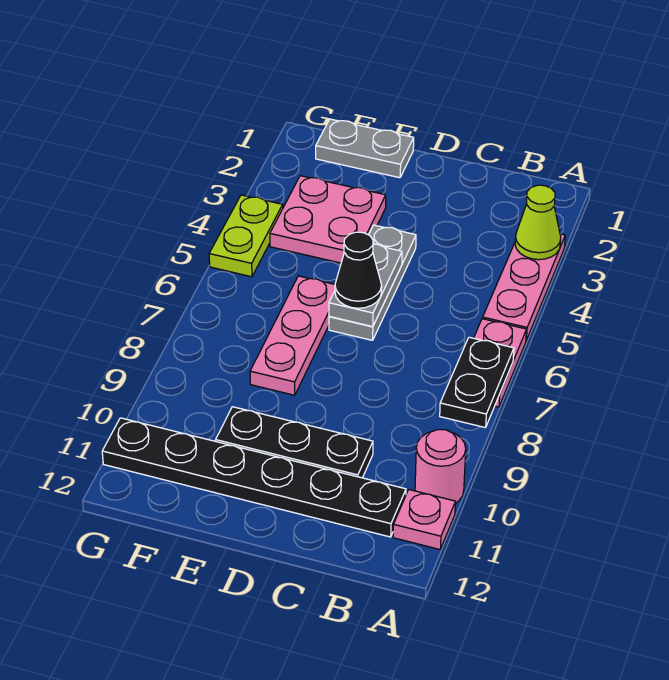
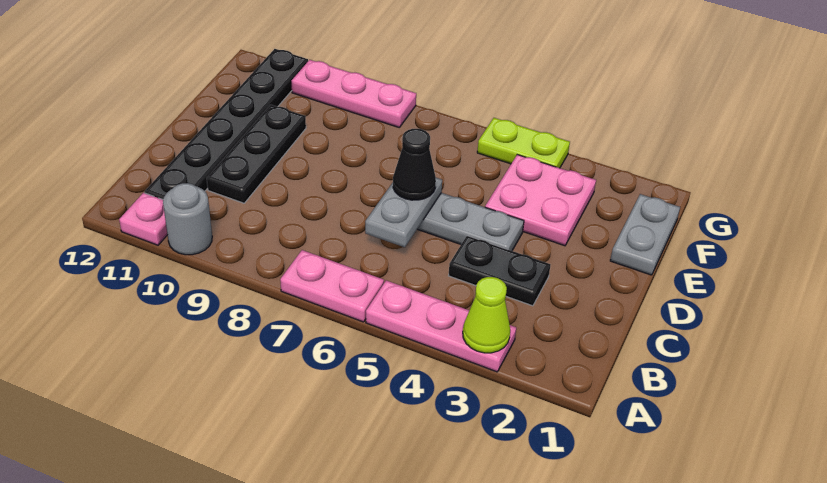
black 1x2 plate [440,337,514,428] -> black 1x2 plate moved to [449,236,551,306]
pink 1x1 round brick [415,430,466,504] -> grey 1x1 round brick [163,183,212,255]
grey 1x2 plate [329,244,402,327] -> grey 1x2 plate turned to [365,178,442,247]
pink 1x3 plate [250,276,335,395] -> pink 1x3 plate moved to [292,60,416,127]

